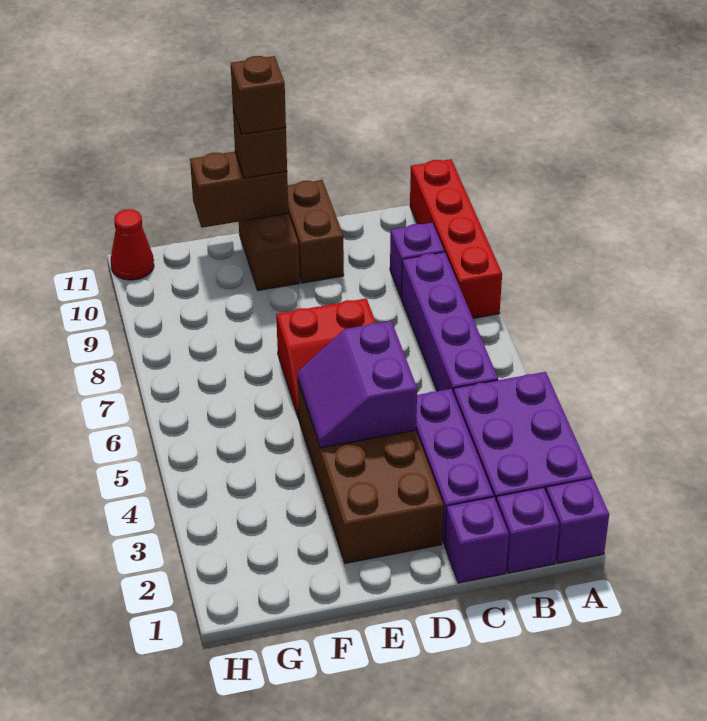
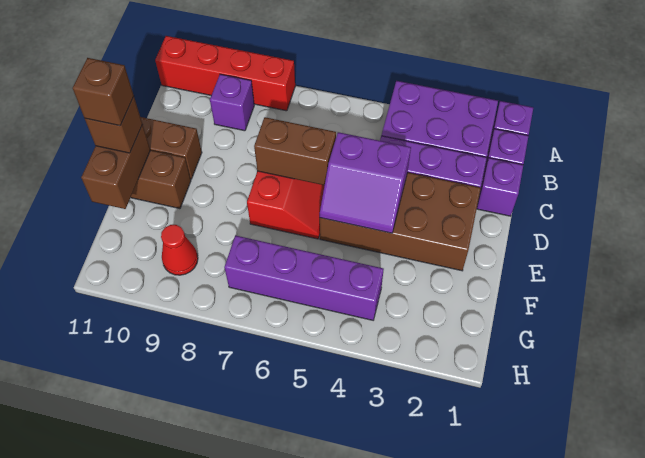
purple 1x4 brick [402,252,498,392] -> purple 1x4 brick moved to [224,236,384,320]
none -> brown 1x2 brick [254,117,336,185]
red 1x1 cone [111,209,154,280] -> red 1x1 cone moved to [161,225,198,275]

